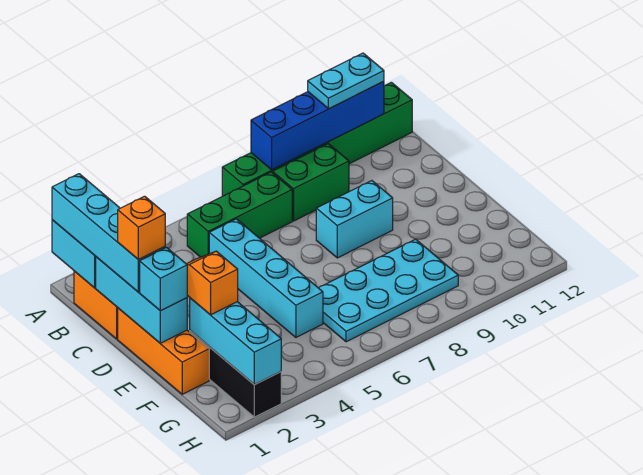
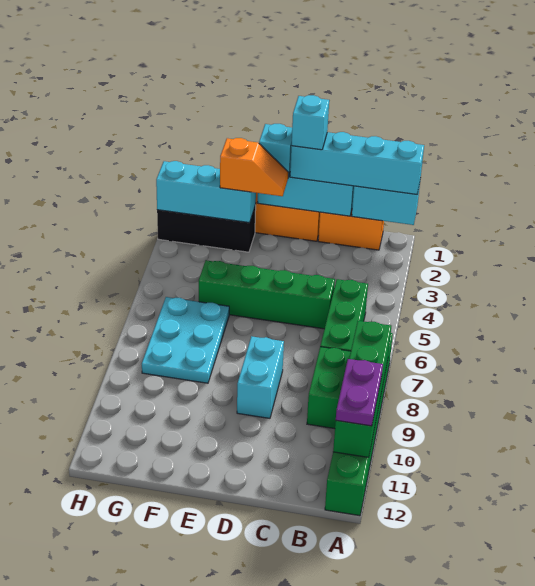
blue 1x4 brick [251,81,384,170] -> green 1x4 brick [333,321,391,457]
cyan 1x2 plate [308,53,384,109] -> purple 1x2 plate [336,359,383,426]
cyan 1x4 brick [209,219,323,337] -> green 1x4 brick [199,260,335,329]
orange 1x1 brick [118,196,165,260] -> cyan 1x1 brick [292,95,329,150]
cyan 2x4 plate [319,239,458,342] -> cyan 2x3 plate [142,297,229,383]

